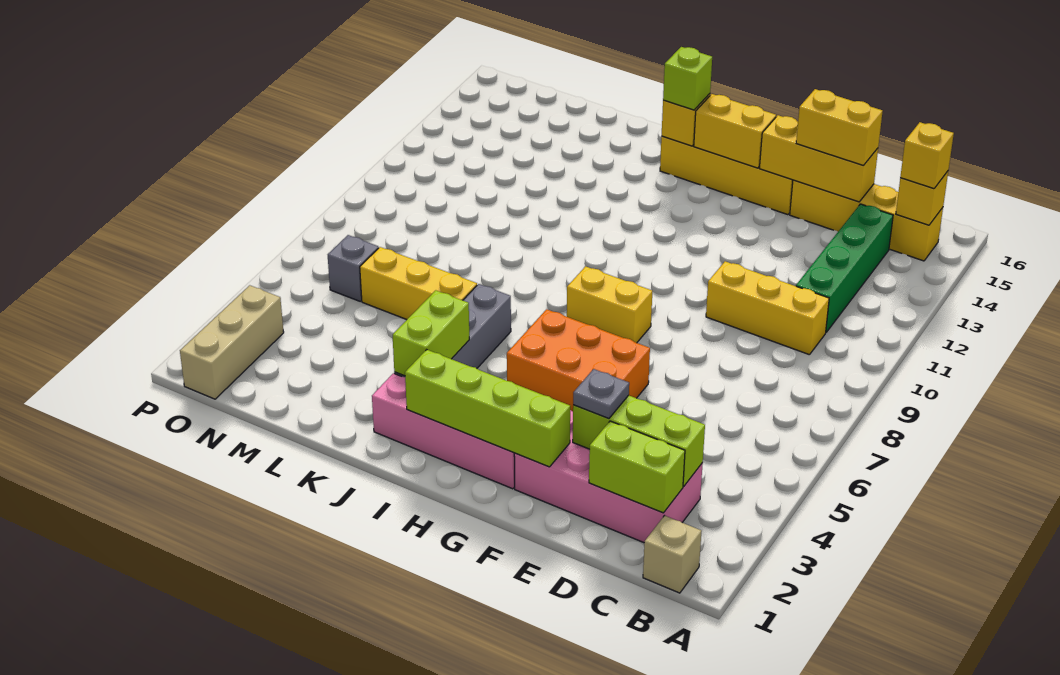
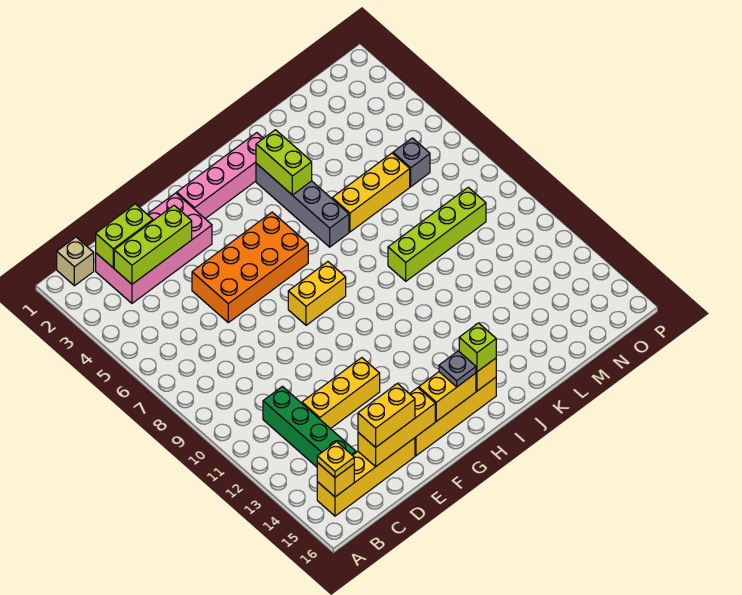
yellow 1x1 brick [900,122,954,189] -> yellow 1x1 plate [317,442,354,478]
yellow 1x3 brick [706,261,829,355] -> yellow 1x3 brick moved to [302,358,380,429]
grey 1x1 plate [573,369,629,418] -> grey 1x1 plate moved to [439,351,476,387]
lime 1x4 brick [405,350,570,467] -> lime 1x4 brick moved to [388,187,486,281]
orange 2x3 brick [507,309,650,411] -> orange 2x4 brick [192,212,308,323]
tan 1x3 brick [180,285,284,399] -> none

